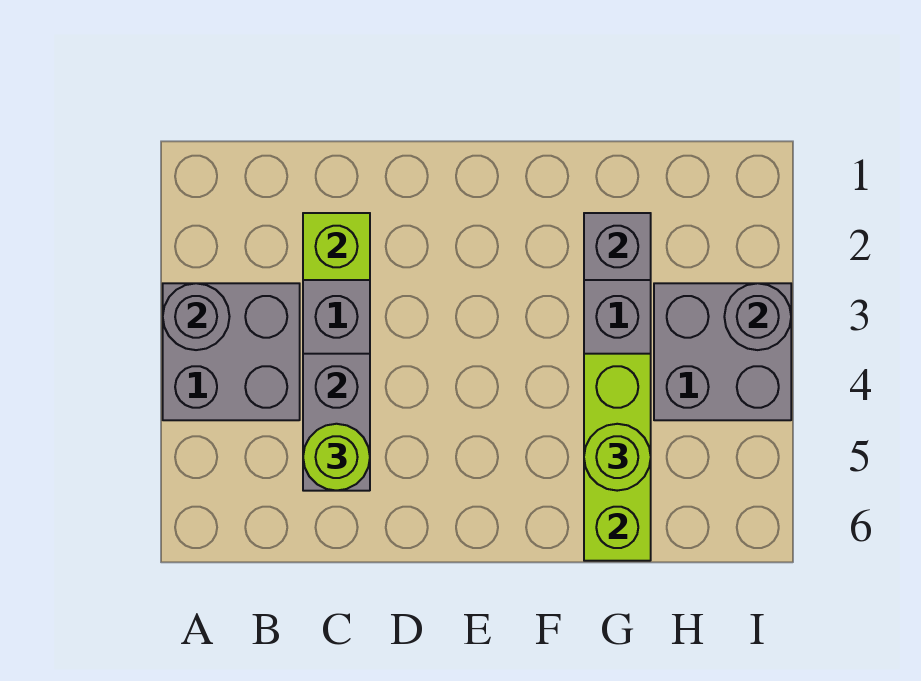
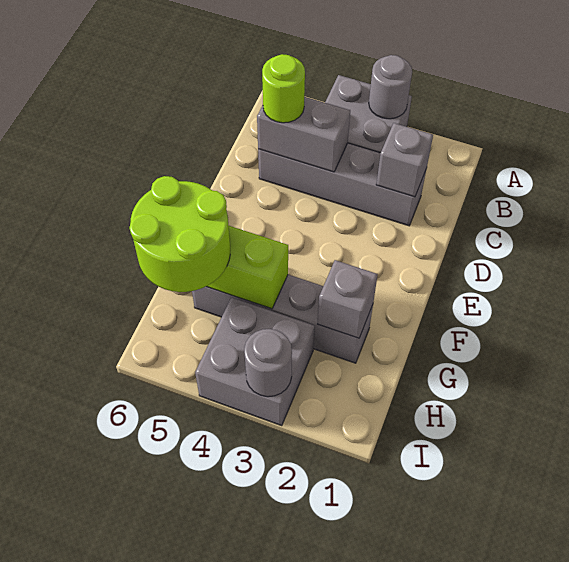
lime 1x1 brick [303,213,370,280] -> grey 1x1 brick [376,123,433,197]
lime 1x1 round brick [584,424,651,491] -> lime 2x2 round brick [129,176,230,292]

